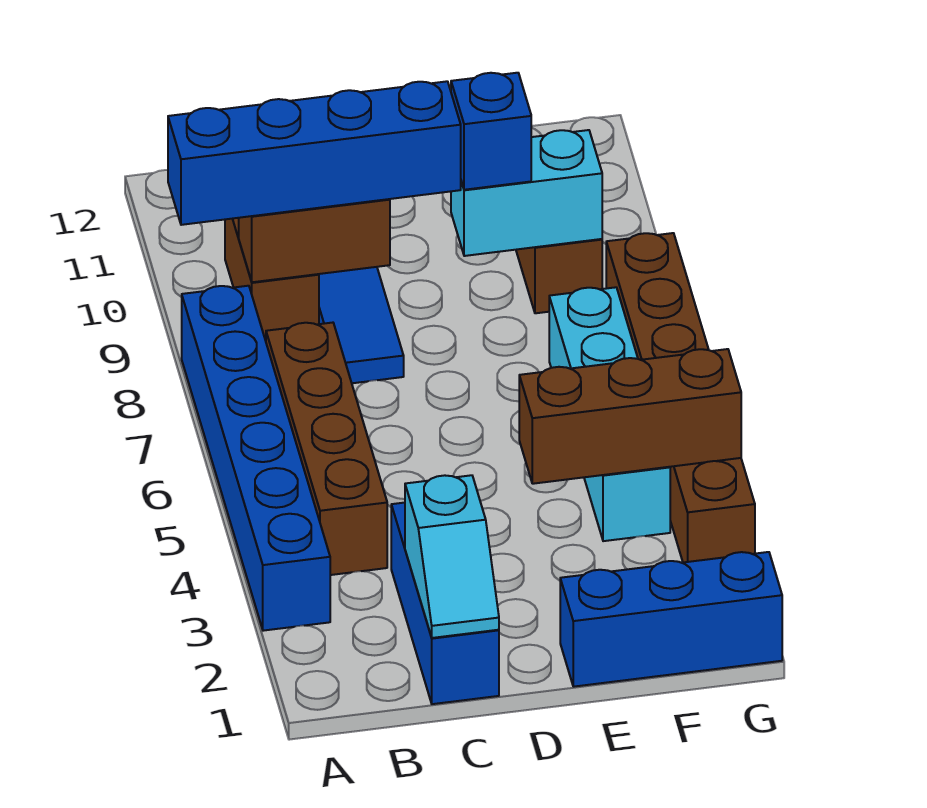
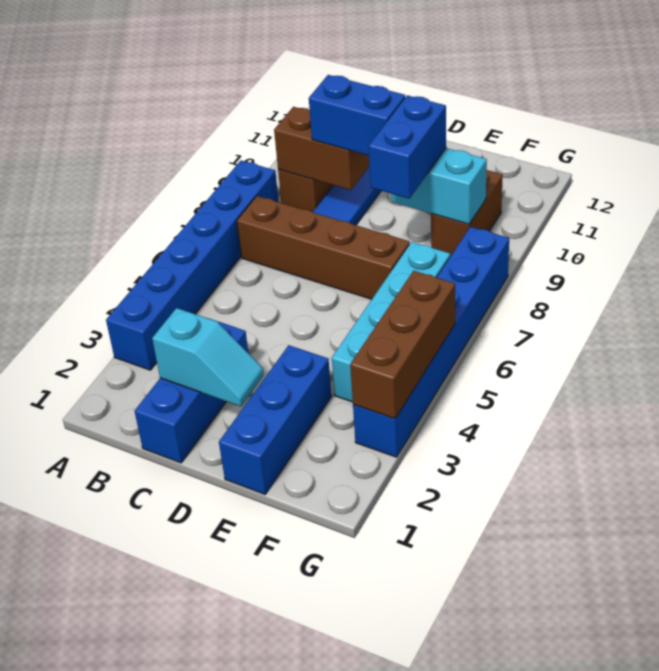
blue 1x4 brick [168,81,461,225] -> blue 1x2 brick [309,75,405,155]
brown 1x4 brick [266,323,387,575] -> brown 1x4 brick turned to [237,196,410,299]
cyan 1x2 slope [405,475,499,638] -> cyan 1x2 slope turned to [152,308,264,406]
blue 1x3 brick [560,552,782,687] -> blue 1x3 brick turned to [219,345,332,494]
brown 1x3 brick [519,349,741,484] -> brown 1x3 brick turned to [350,271,455,419]
blue 1x1 brick [451,73,531,190] -> blue 1x2 brick [369,95,446,199]
brown 1x6 brick [606,233,755,562] -> blue 1x6 brick [353,227,509,457]

